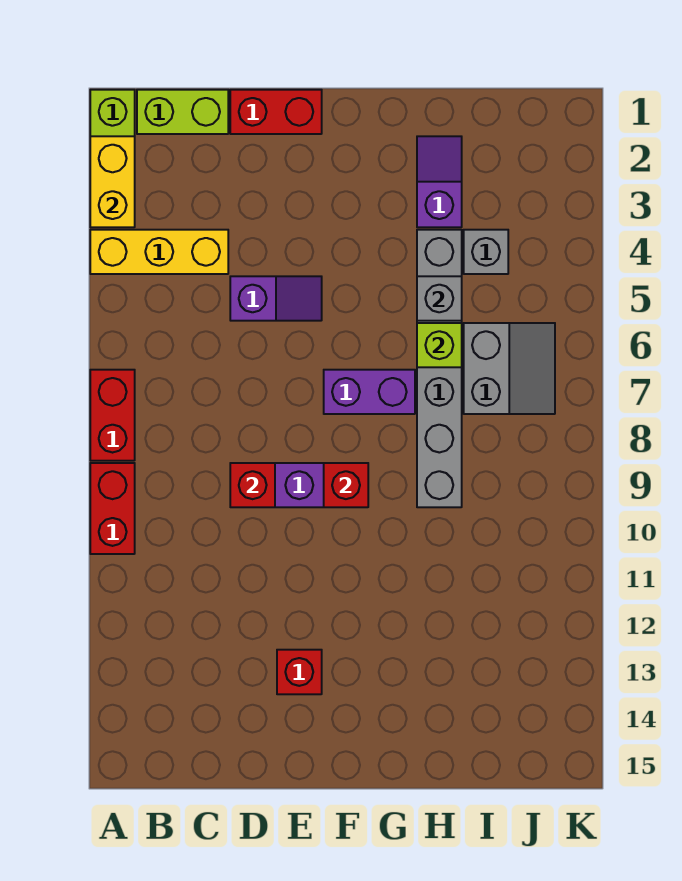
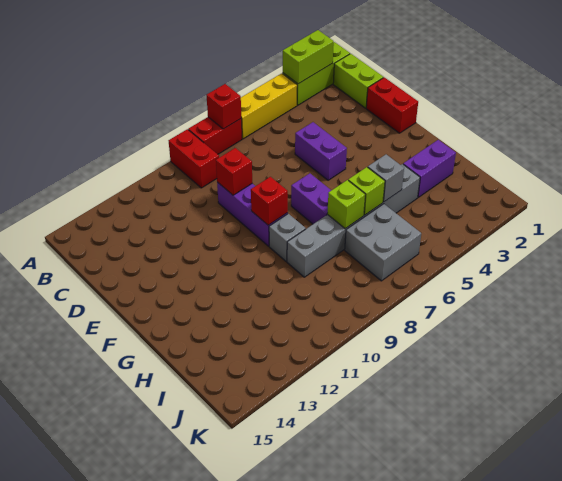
yellow 1x2 brick [90,136,135,227] -> lime 1x2 brick [283,30,334,84]
yellow 1x3 brick [90,230,228,274] -> yellow 1x3 brick turned to [241,73,297,139]
red 1x2 brick [90,463,135,554] -> red 1x2 brick turned to [169,129,219,188]
purple 1x2 slope [230,276,322,321] -> purple 1x2 brick [295,122,347,180]
red 1x1 brick [277,650,322,694] -> red 1x1 brick moved to [207,84,241,129]
purple 1x2 slope [417,136,462,227] -> purple 1x2 brick [403,140,456,197]
none -> lime 1x1 brick [327,180,365,229]
grey 1x1 brick [464,230,508,274] -> grey 1x1 brick moved to [269,214,306,261]
grey 2x2 slope [464,323,555,414] -> grey 2x2 brick [345,204,421,281]

